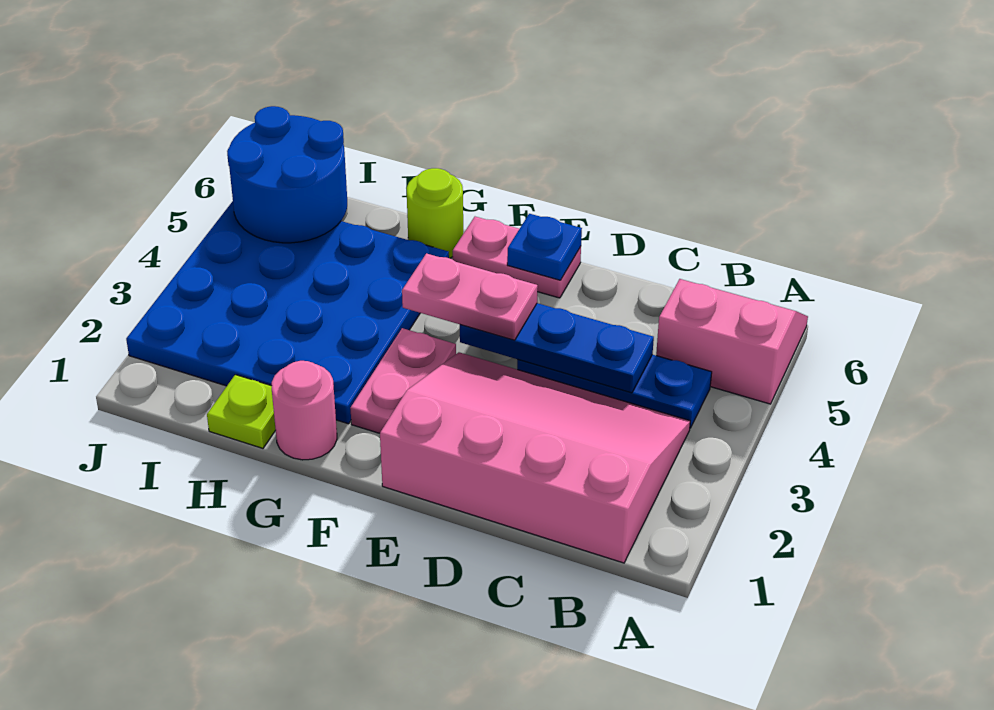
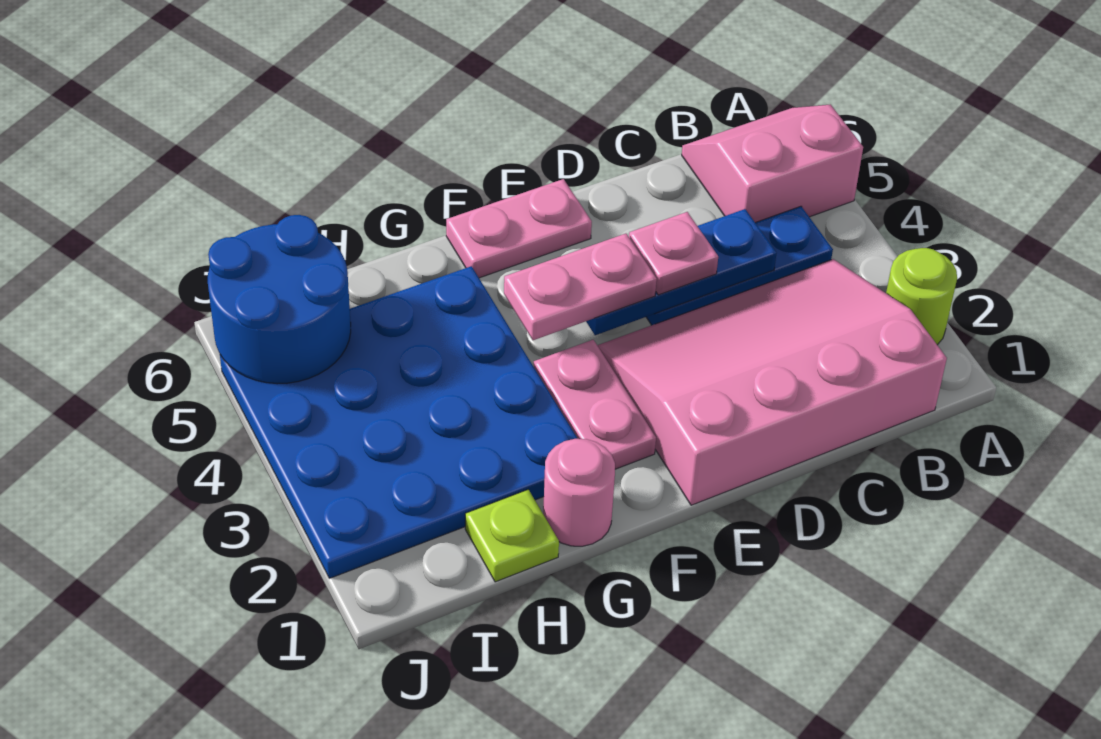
none -> pink 1x1 plate [629,212,718,295]
blue 1x1 plate [507,214,582,280] -> none
lime 1x1 round brick [406,168,463,258] -> lime 1x1 round brick moved to [886,248,957,345]

